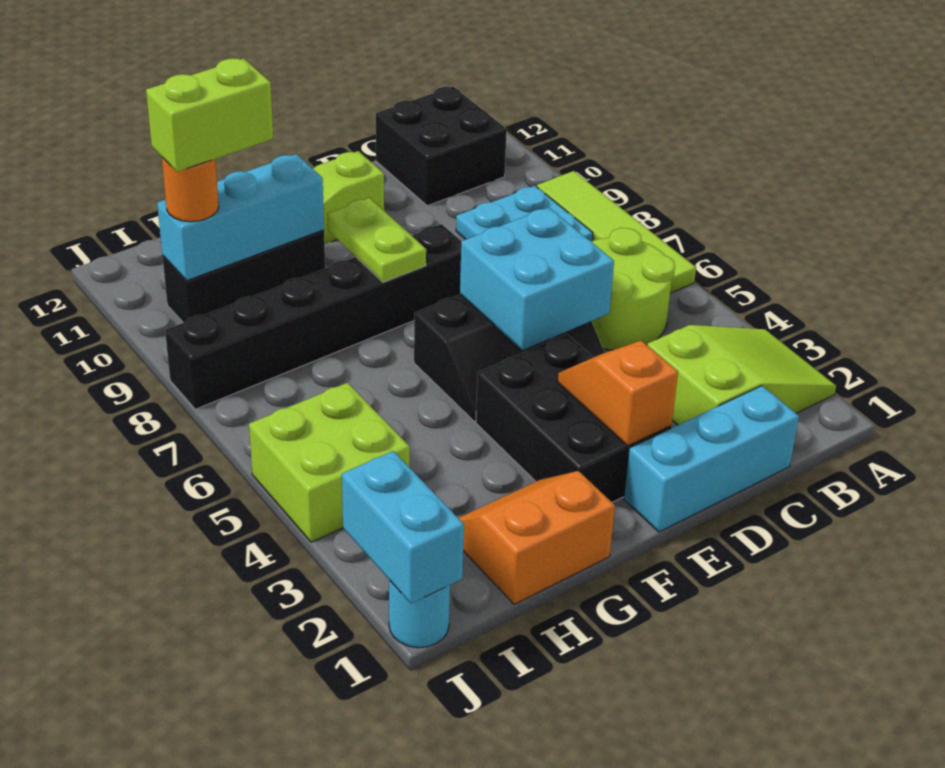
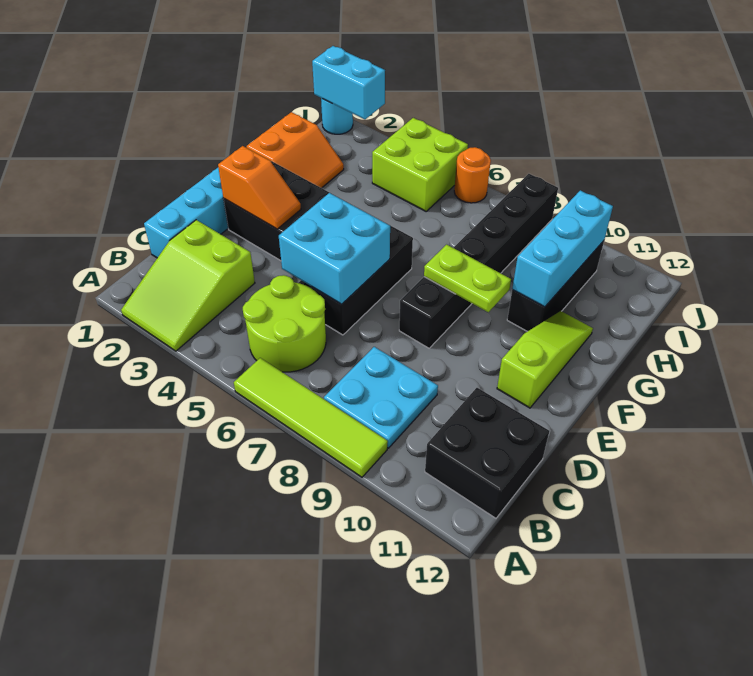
lime 1x2 brick [146,58,273,172] -> none
orange 1x1 round brick [162,158,219,222] -> orange 1x1 round brick moved to [454,147,491,203]

